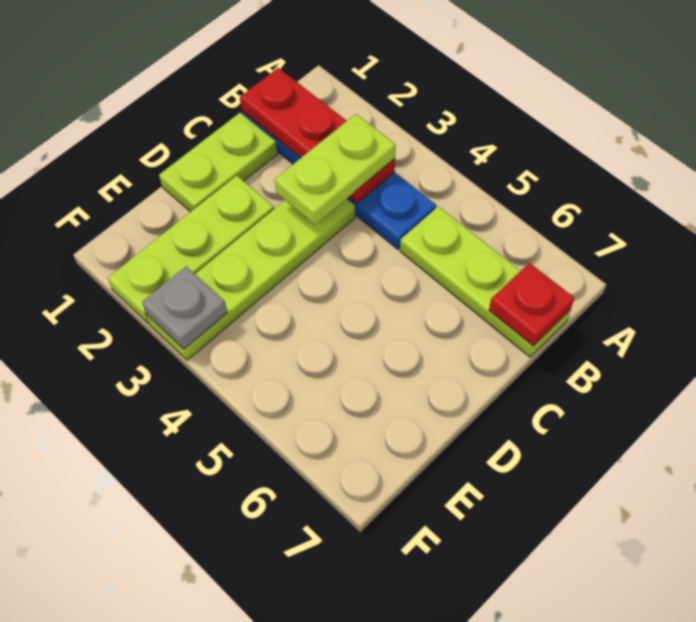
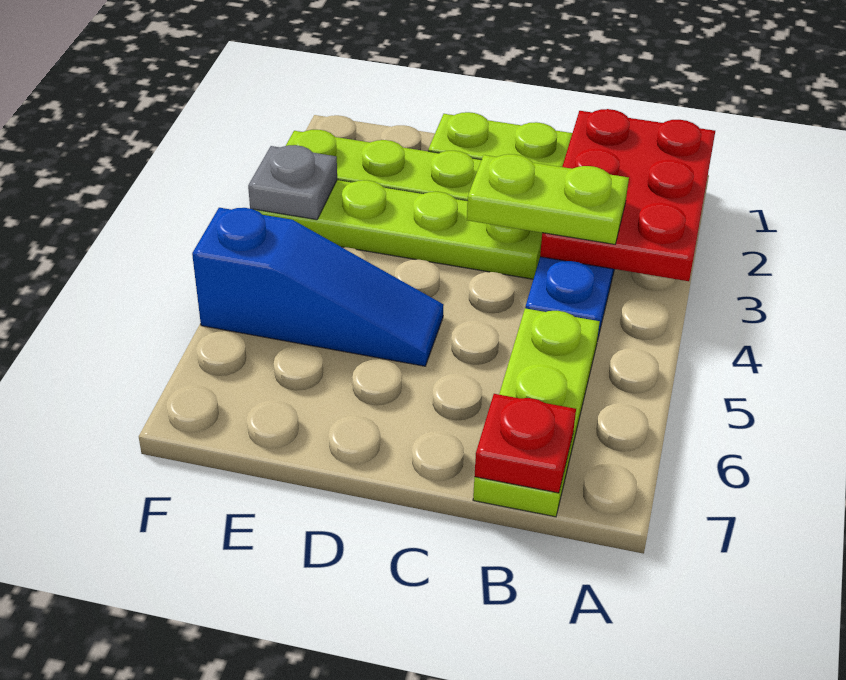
red 1x3 plate [240,68,395,203] -> red 2x3 plate [540,109,715,281]
none -> blue 1x3 slope [192,208,444,366]

